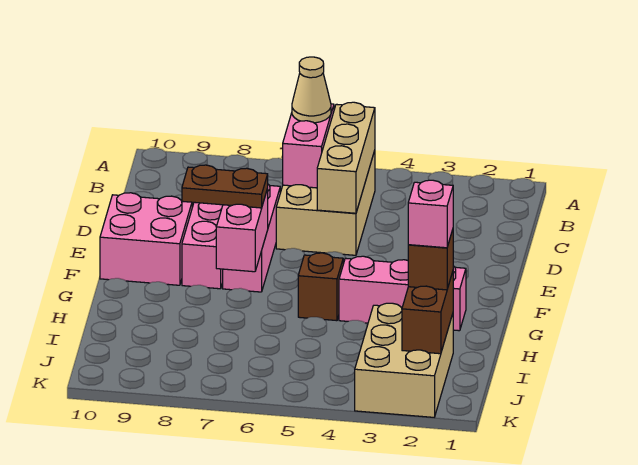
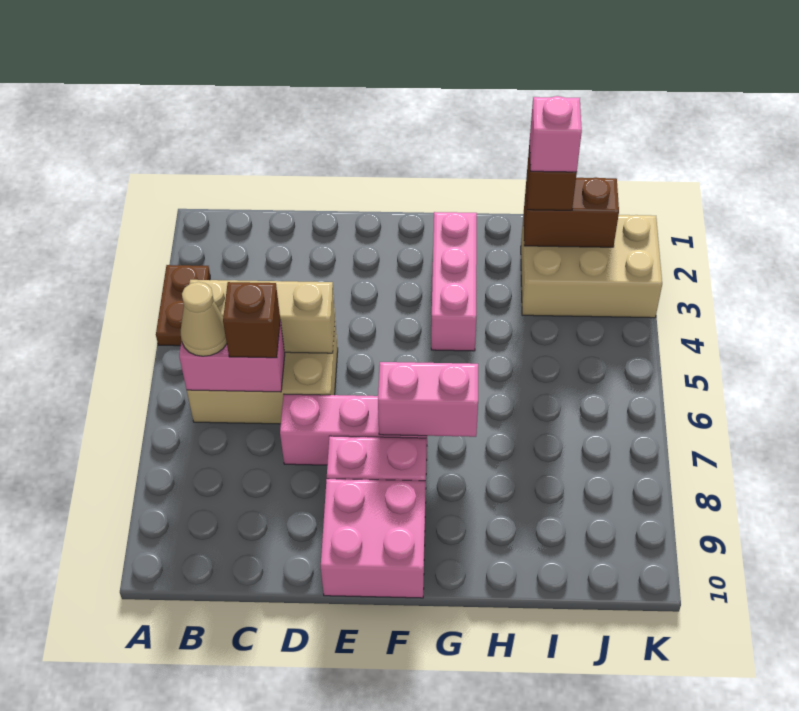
brown 1x2 plate [182,165,268,208] -> brown 1x2 plate moved to [156,265,210,346]
brown 1x1 brick [298,253,343,321] -> brown 1x1 brick moved to [223,282,280,358]

